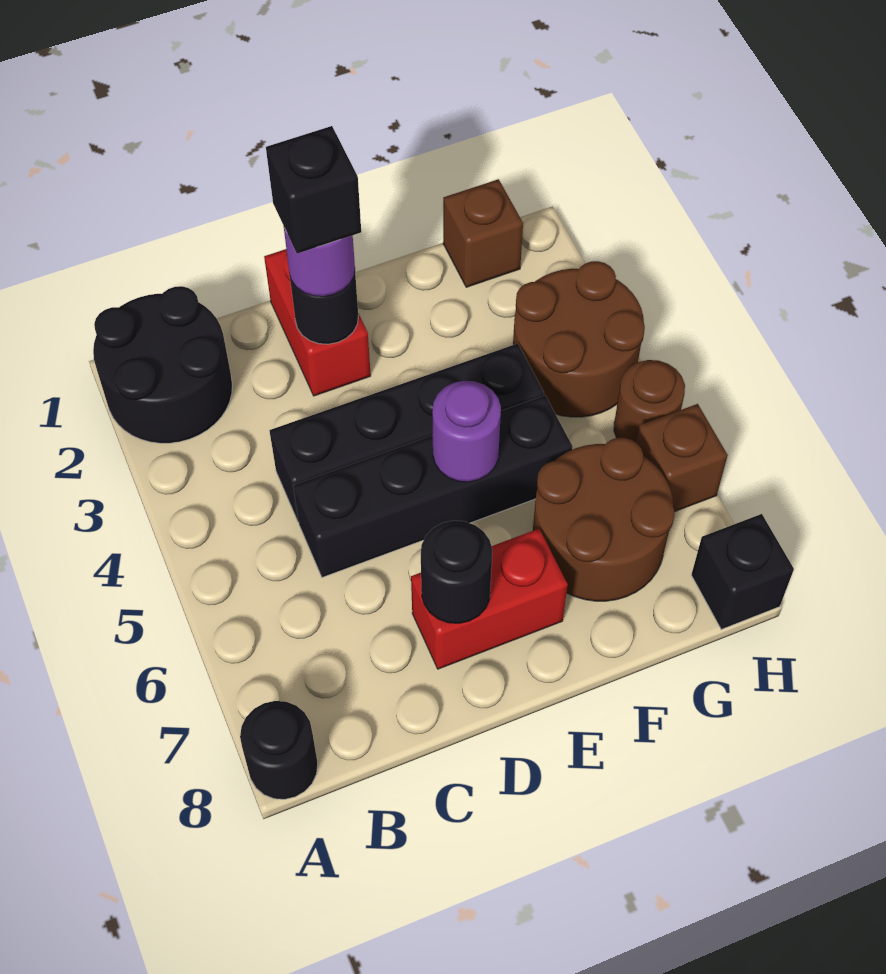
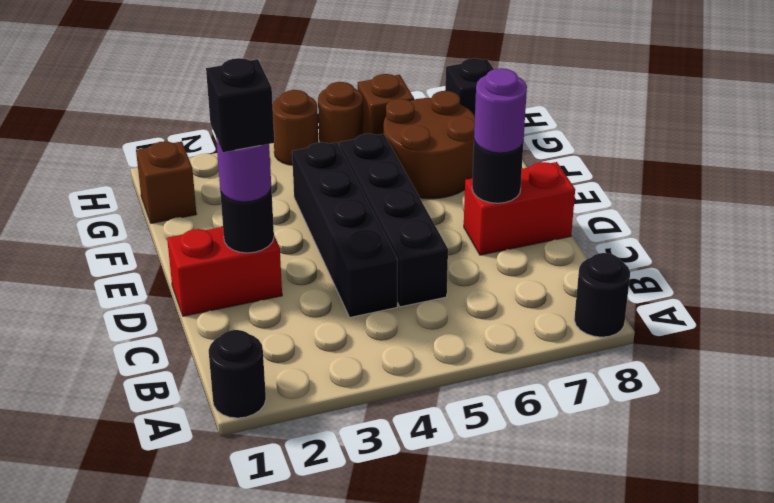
black 2x2 round brick [93,286,232,443] -> black 1x1 round brick [208,330,266,418]
red 1x2 brick [411,529,568,669] -> red 1x2 brick turned to [464,162,575,255]
purple 1x1 round brick [432,381,501,482] -> purple 1x1 round brick moved to [474,68,527,153]
brown 2x2 round brick [513,261,645,417] -> brown 1x1 round brick [273,90,319,165]

